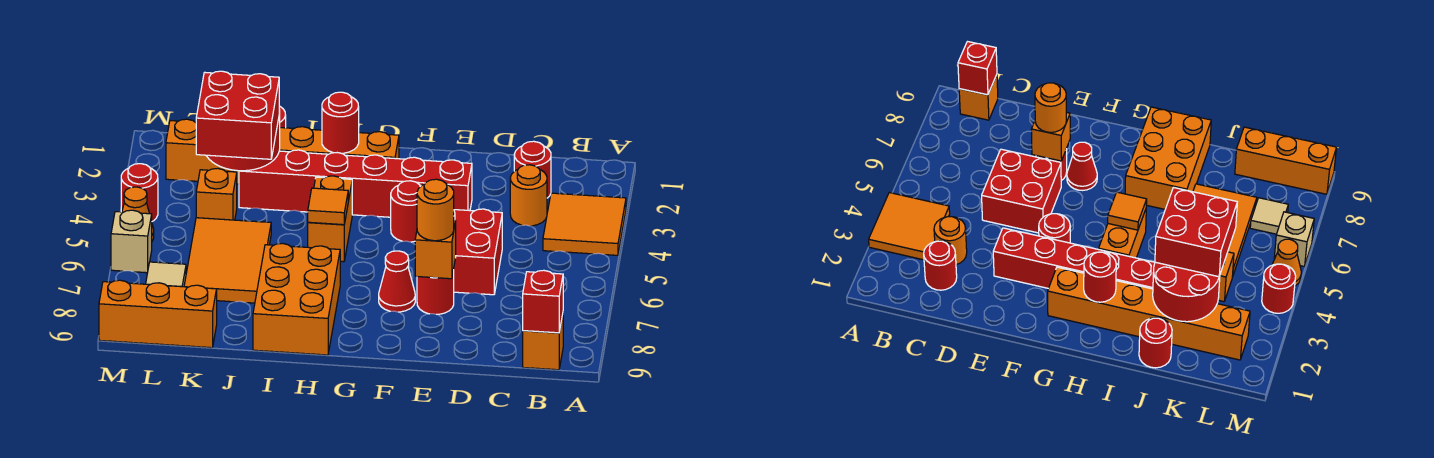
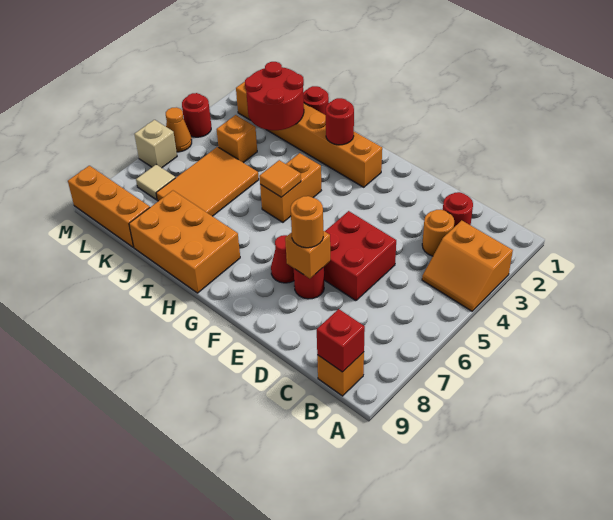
orange 2x2 tile [543,193,626,255] -> orange 2x2 slope [422,220,513,311]
red 1x6 brick [239,150,472,217] -> none
red 1x1 round brick [391,181,421,242] -> none
orange 2x3 brick [253,243,340,355] -> orange 2x3 brick turned to [129,191,240,293]
red 2x2 brick [196,71,279,159] -> none

